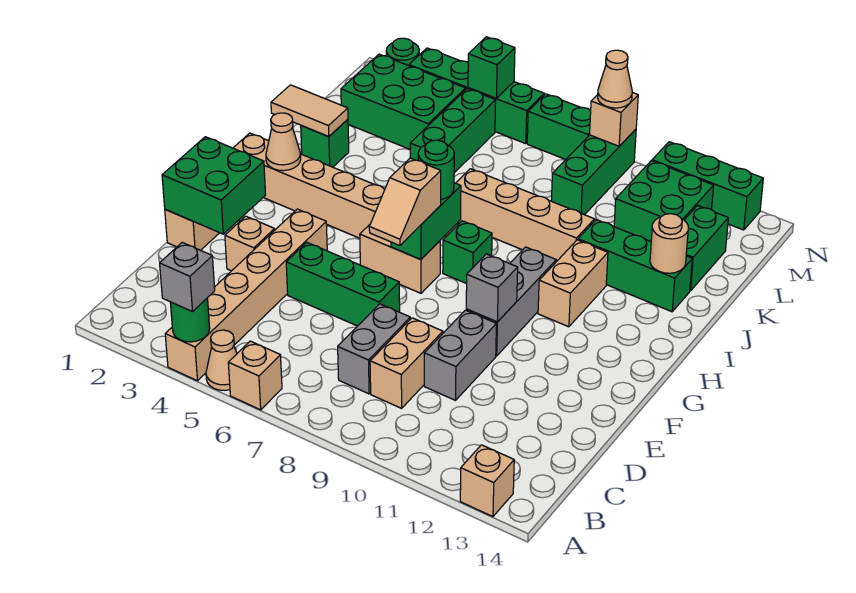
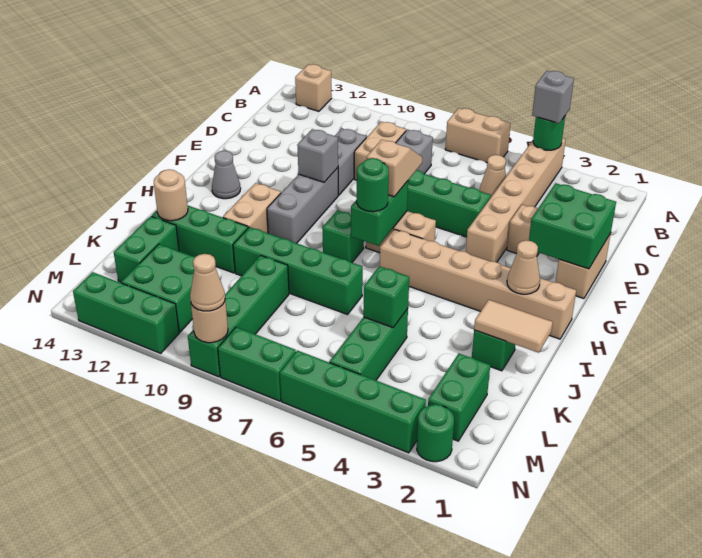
tan 1x1 cone [206,330,237,390] -> tan 1x1 cone moved to [480,155,506,197]
tan 1x1 brick [228,341,282,410] -> tan 1x2 brick [445,108,511,163]
none -> grey 1x1 cone [212,151,241,199]
tan 1x4 brick [456,169,595,262] -> green 1x4 brick [233,227,363,314]
green 2x3 brick [341,54,466,149] -> green 1x2 brick [428,354,490,441]
green 1x3 brick [551,129,636,215] -> green 1x4 brick [188,255,289,377]
green 1x1 brick [468,37,515,98] -> green 1x1 brick moved to [363,266,409,328]
tan 1x1 brick [590,92,638,146] -> tan 1x1 round brick [191,301,228,343]

